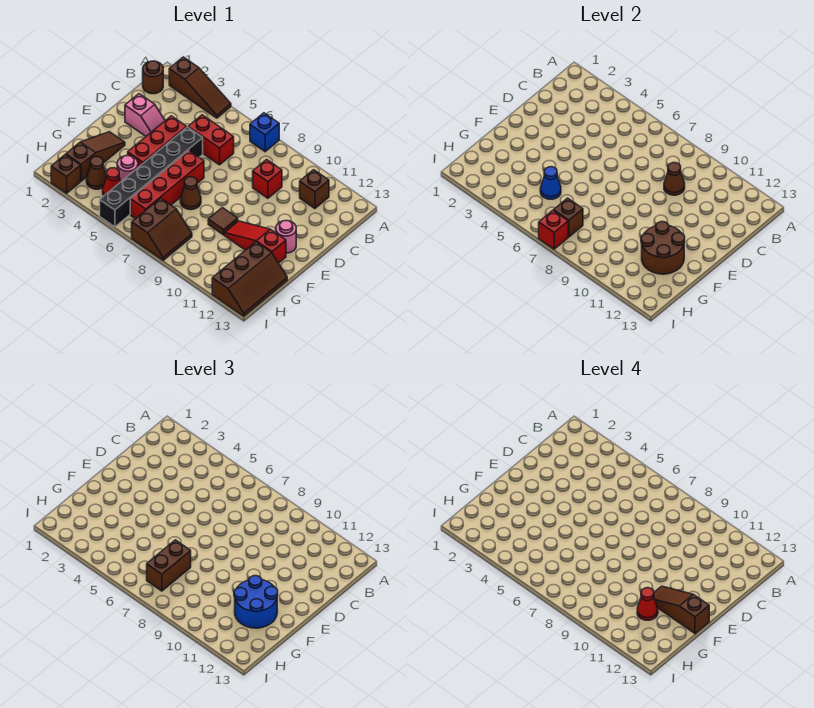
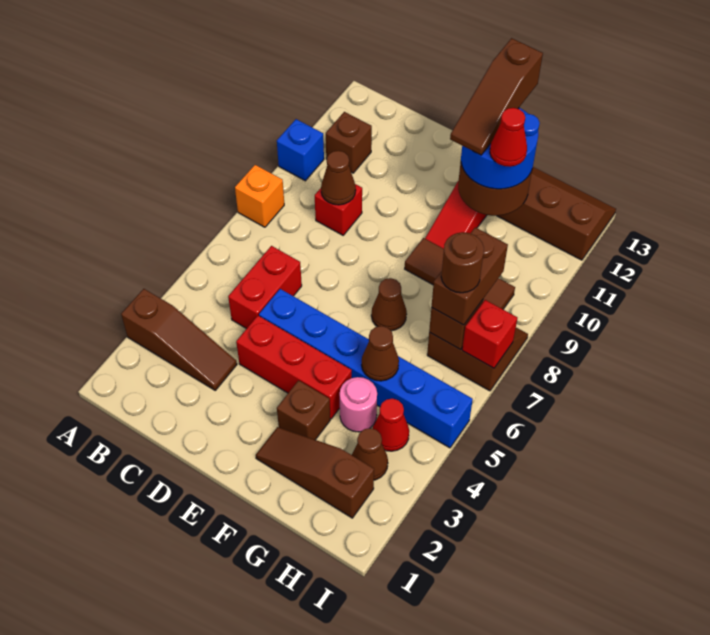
brown 1x3 slope [169,57,231,118] -> brown 1x3 slope turned to [121,289,237,390]
blue 1x1 brick [250,113,279,152] -> blue 1x1 brick moved to [277,119,324,181]
none -> orange 1x1 brick [235,165,284,227]
brown 1x1 round brick [143,61,163,94] -> brown 1x1 round brick moved to [441,232,484,293]
pink 1x2 slope [125,94,165,136] -> none
black 1x6 brick [100,127,203,227] -> blue 1x6 brick [259,289,473,448]
red 1x4 brick [130,151,204,219] -> none
pink 1x1 round brick [276,221,296,253] -> none
brown 1x1 tile [208,208,238,235] -> brown 1x3 tile [405,238,515,309]
blue 1x1 cone [540,167,561,199] -> brown 1x1 cone [362,326,399,381]
brown 1x2 brick [147,540,191,591] -> brown 1x2 brick turned to [432,227,508,325]
brown 1x1 brick [51,155,81,193] -> brown 1x1 brick moved to [277,380,330,440]

